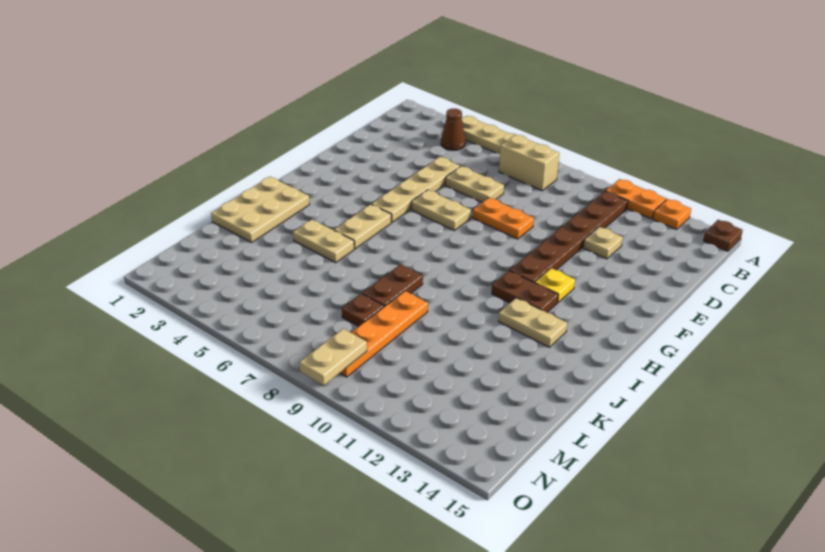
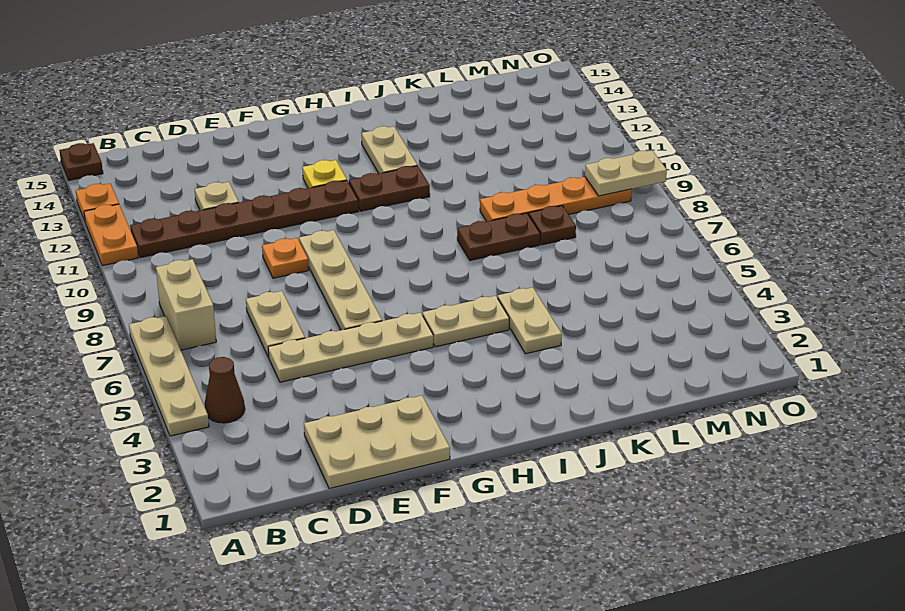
orange 1x2 plate [473,198,534,239] -> orange 1x1 plate [262,238,309,278]
tan 1x2 plate [411,190,471,231] -> tan 1x4 plate [299,230,382,330]
brown 1x2 plate [492,271,558,312] -> brown 1x2 plate turned to [349,166,430,211]
tan 2x3 plate [211,177,310,243] -> tan 2x3 plate moved to [304,396,450,489]

